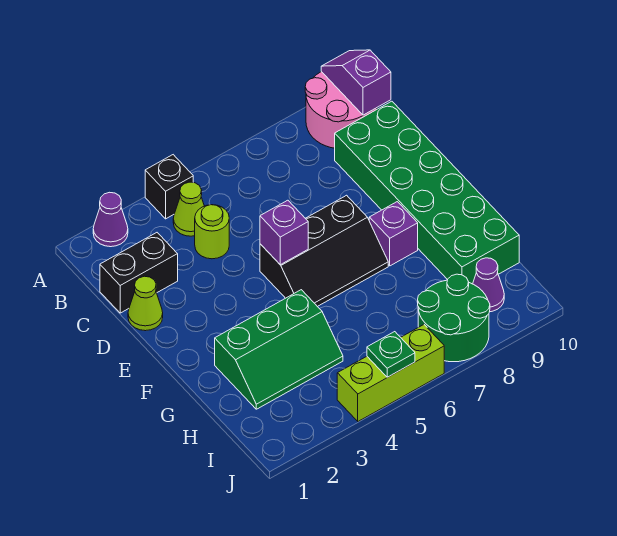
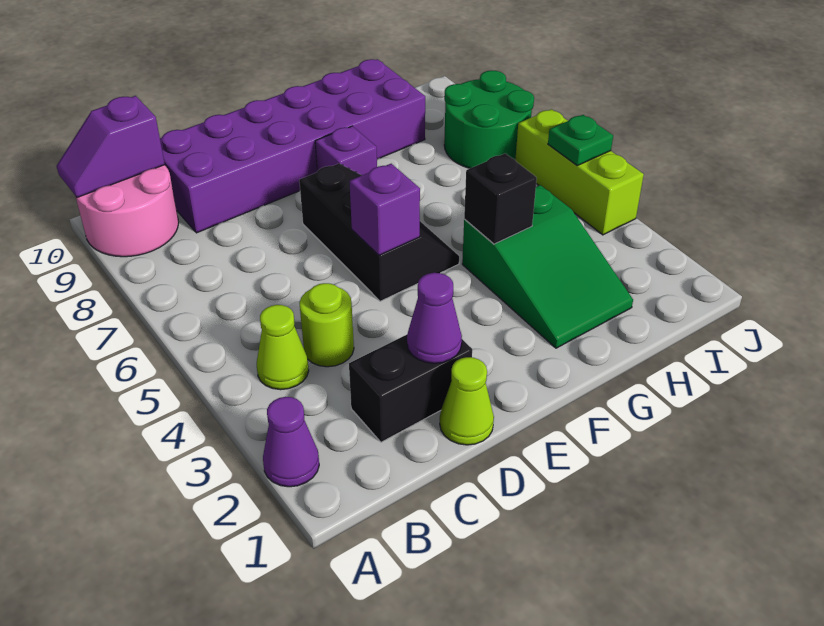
black 1x1 brick [145,155,193,219] -> black 1x1 brick moved to [464,153,537,244]
black 1x2 brick [100,233,178,313] -> black 1x2 brick turned to [349,335,472,442]
green 2x6 brick [335,101,519,284] -> purple 2x6 brick [160,59,425,233]
green 2x3 slope [215,290,343,409] -> green 2x3 slope turned to [462,185,633,348]
purple 1x1 cone [473,258,504,312] -> purple 1x1 cone moved to [407,273,462,363]

